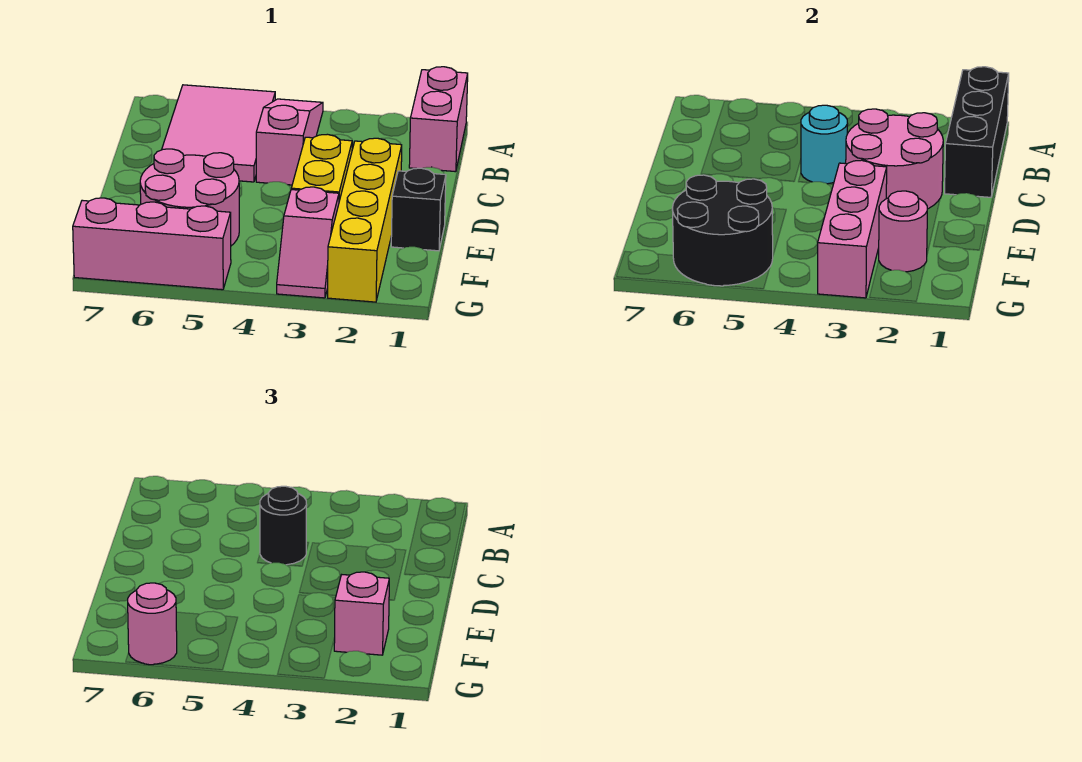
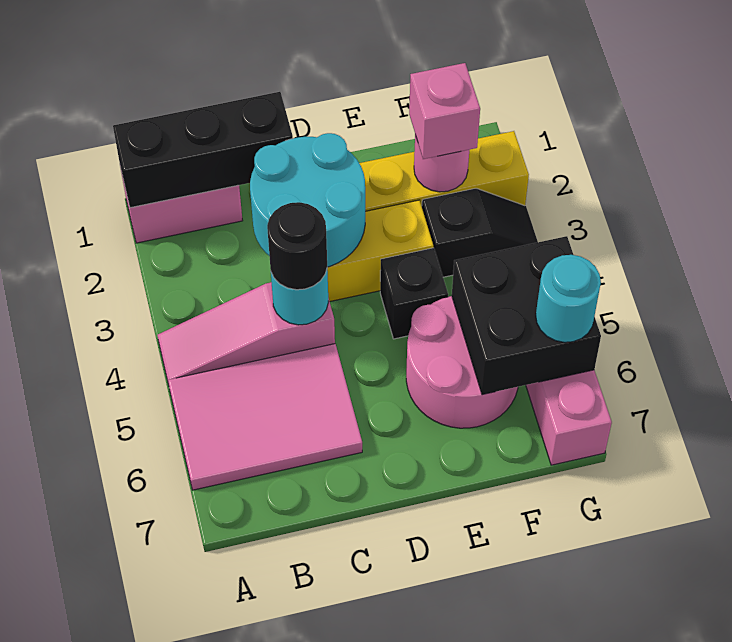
pink 2x2 round brick [846,109,943,209] -> cyan 2x2 round brick [250,133,365,267]
black 1x1 brick [391,168,446,251] -> black 1x1 brick moved to [380,248,448,339]
pink 1x3 brick [818,160,887,298] -> none
pink 1x2 slope [277,187,339,298] -> black 1x2 slope [422,188,538,277]
black 2x2 round brick [672,175,773,286] -> black 2x2 brick [452,236,601,395]
pink 1x1 round brick [128,583,177,665] -> cyan 1x1 round brick [536,255,601,342]

